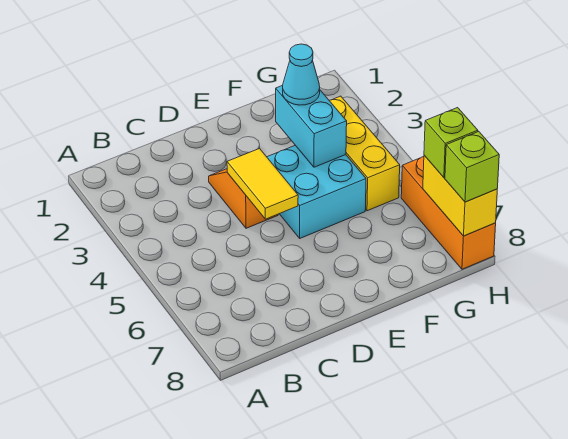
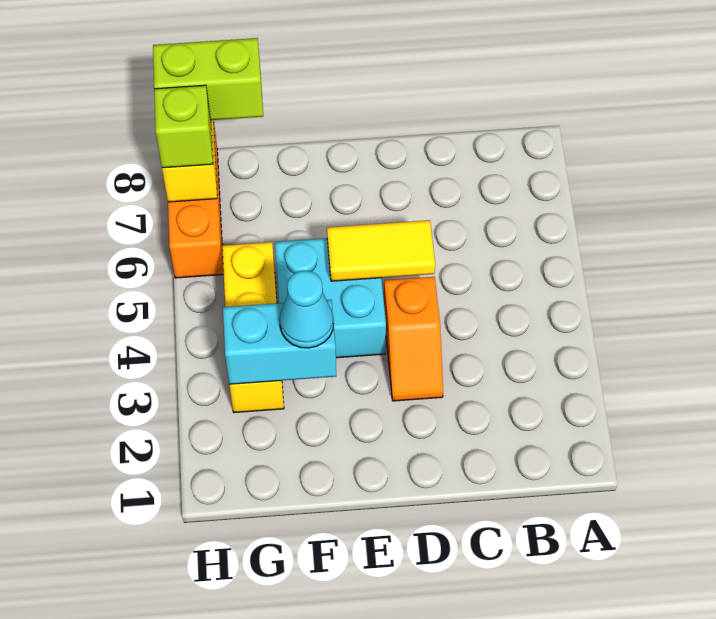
yellow 1x2 tile [227,148,298,219] -> yellow 1x2 tile turned to [327,220,435,281]
cyan 1x2 brick [276,85,347,167] -> cyan 1x2 brick turned to [223,300,336,384]
lime 1x1 brick [445,132,499,202] -> lime 1x2 brick [153,38,263,120]

